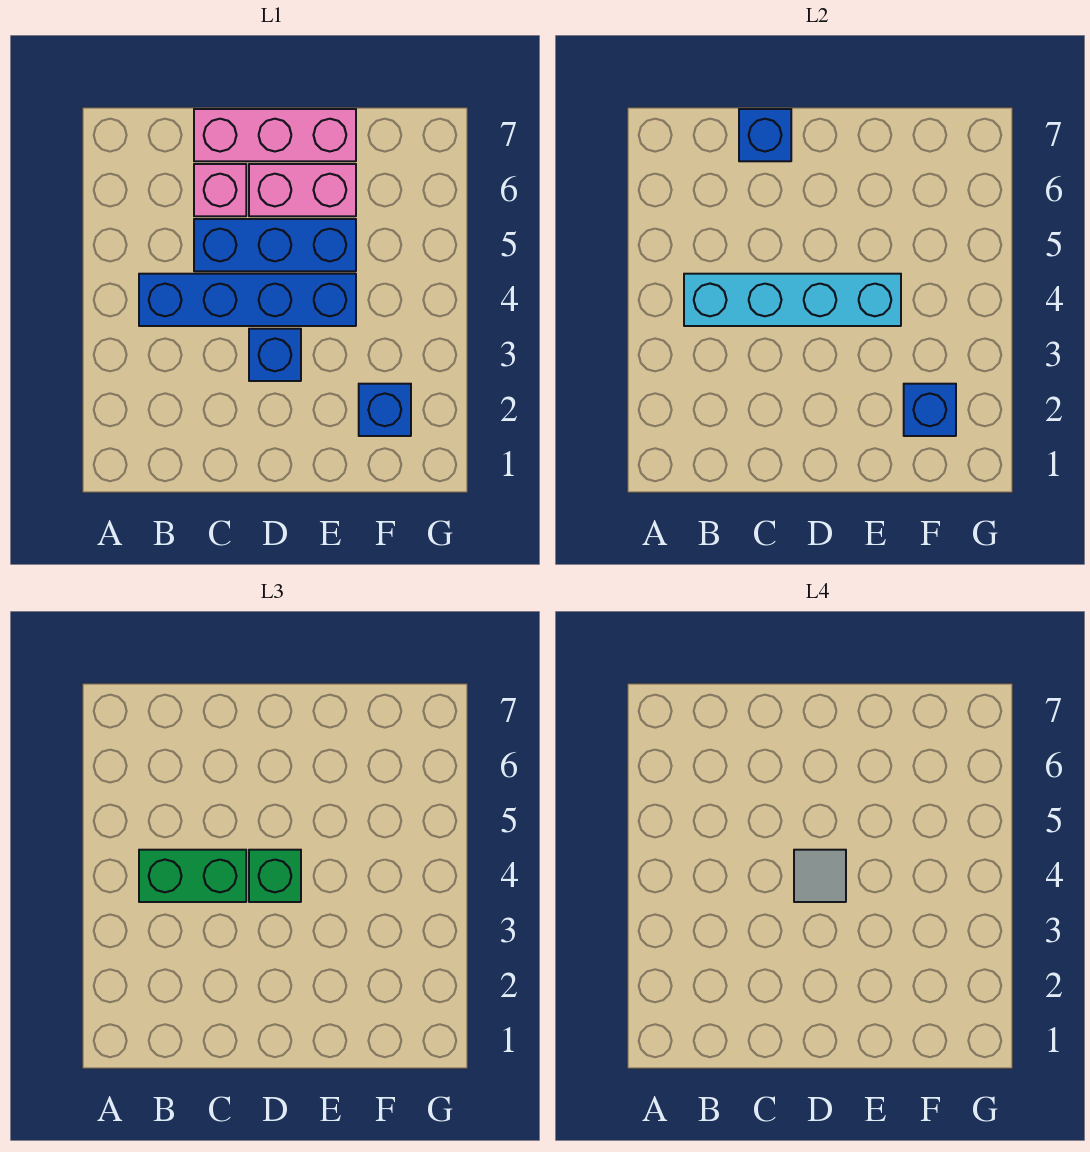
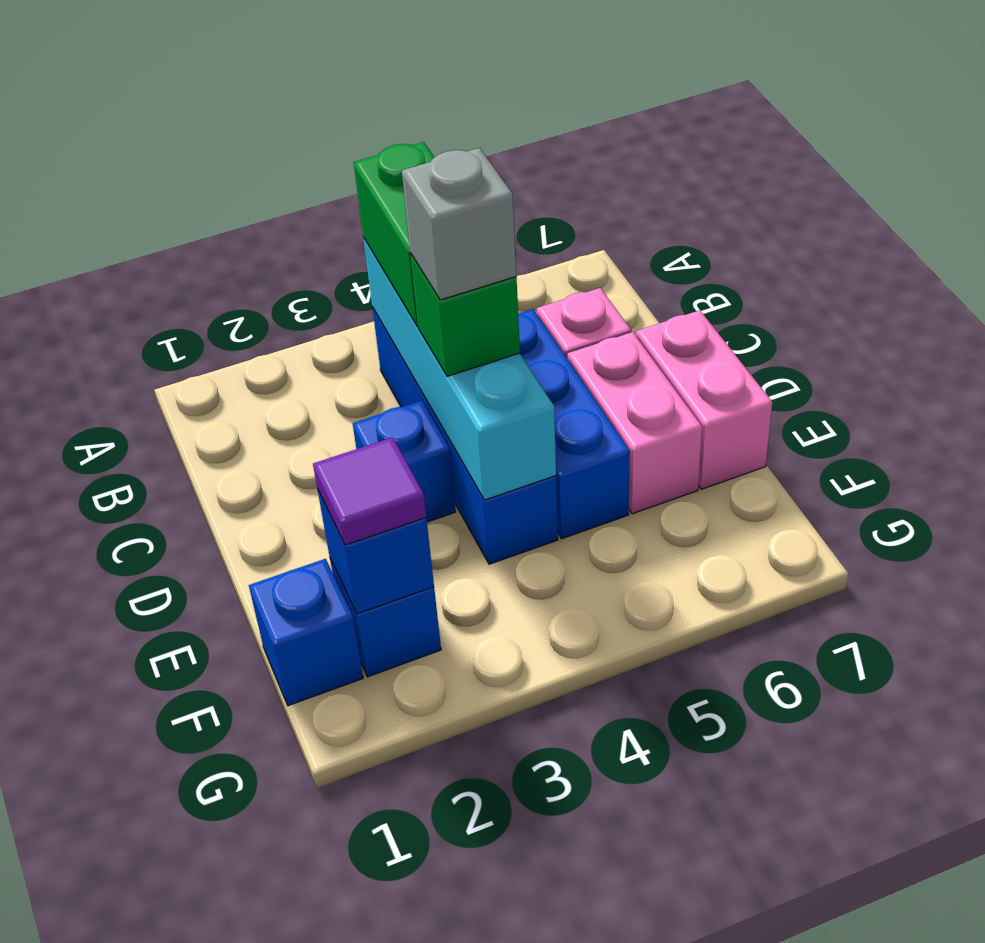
pink 1x3 brick [194,109,356,161] -> pink 1x2 brick [636,310,772,489]
blue 1x1 brick [739,109,791,161] -> blue 1x1 brick moved to [249,559,363,706]
grey 1x1 tile [794,850,846,902] -> grey 1x1 brick [402,148,516,300]
none -> purple 1x1 tile [313,437,426,545]

